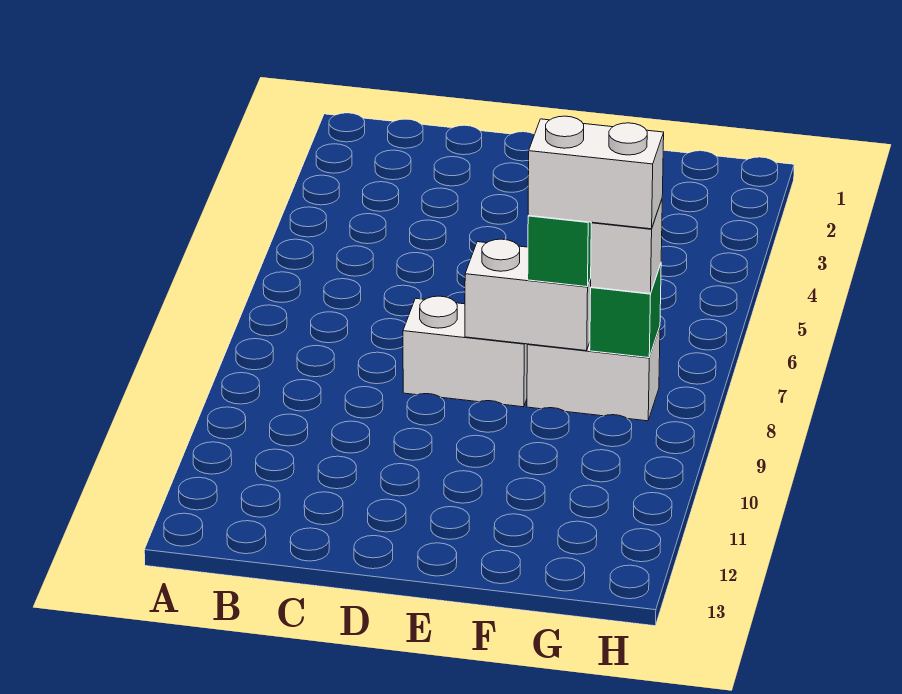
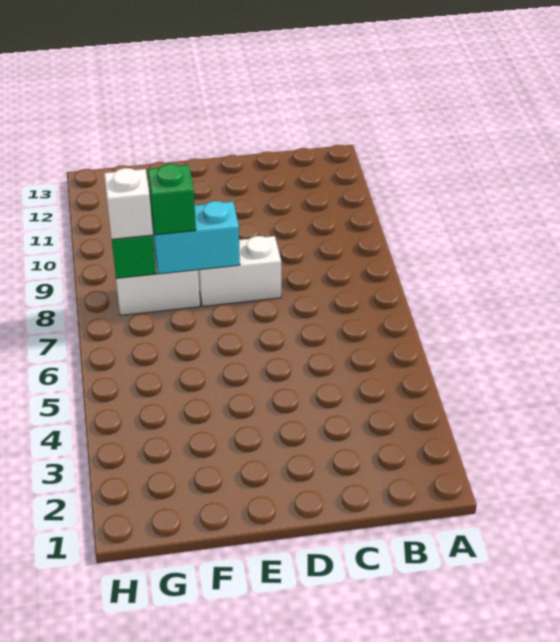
white 1x2 brick [465,239,591,351] -> cyan 1x2 brick [152,201,240,274]
white 1x2 brick [528,116,664,229] -> none

